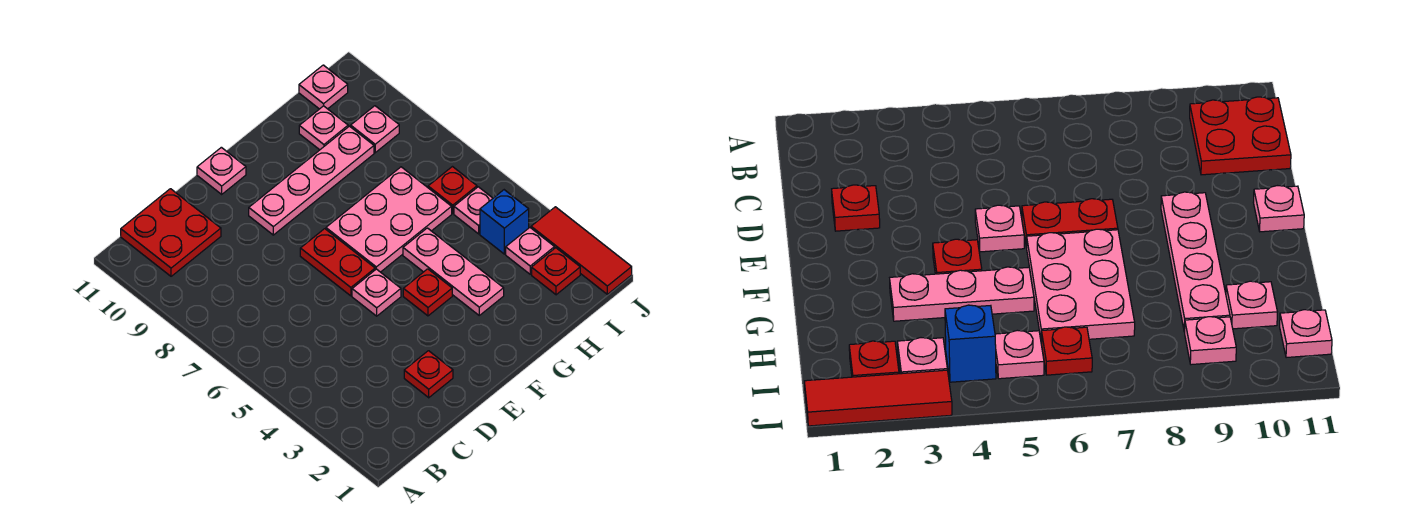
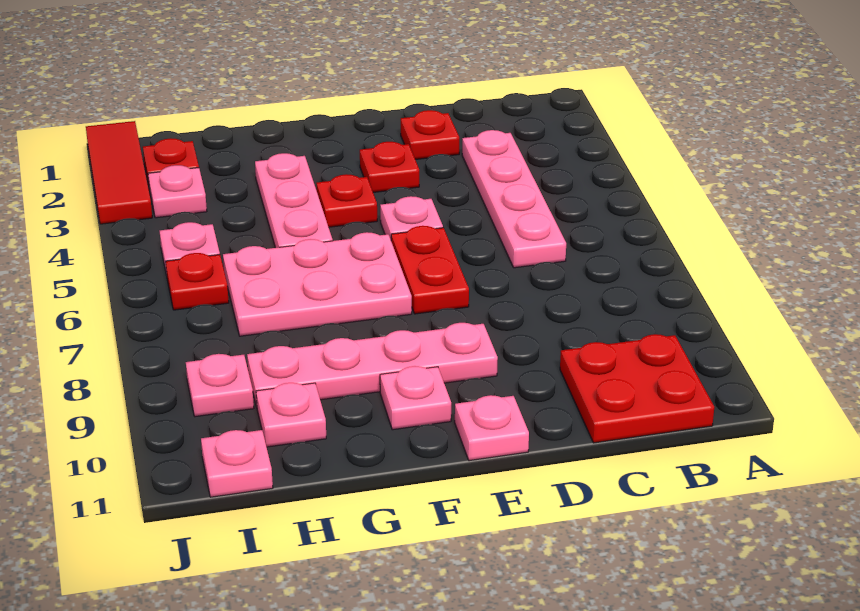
none -> pink 1x4 plate [462,130,566,268]
none -> red 1x1 plate [360,142,419,192]
none -> pink 1x1 plate [380,366,451,430]
blue 1x1 brick [480,190,529,254] -> none

